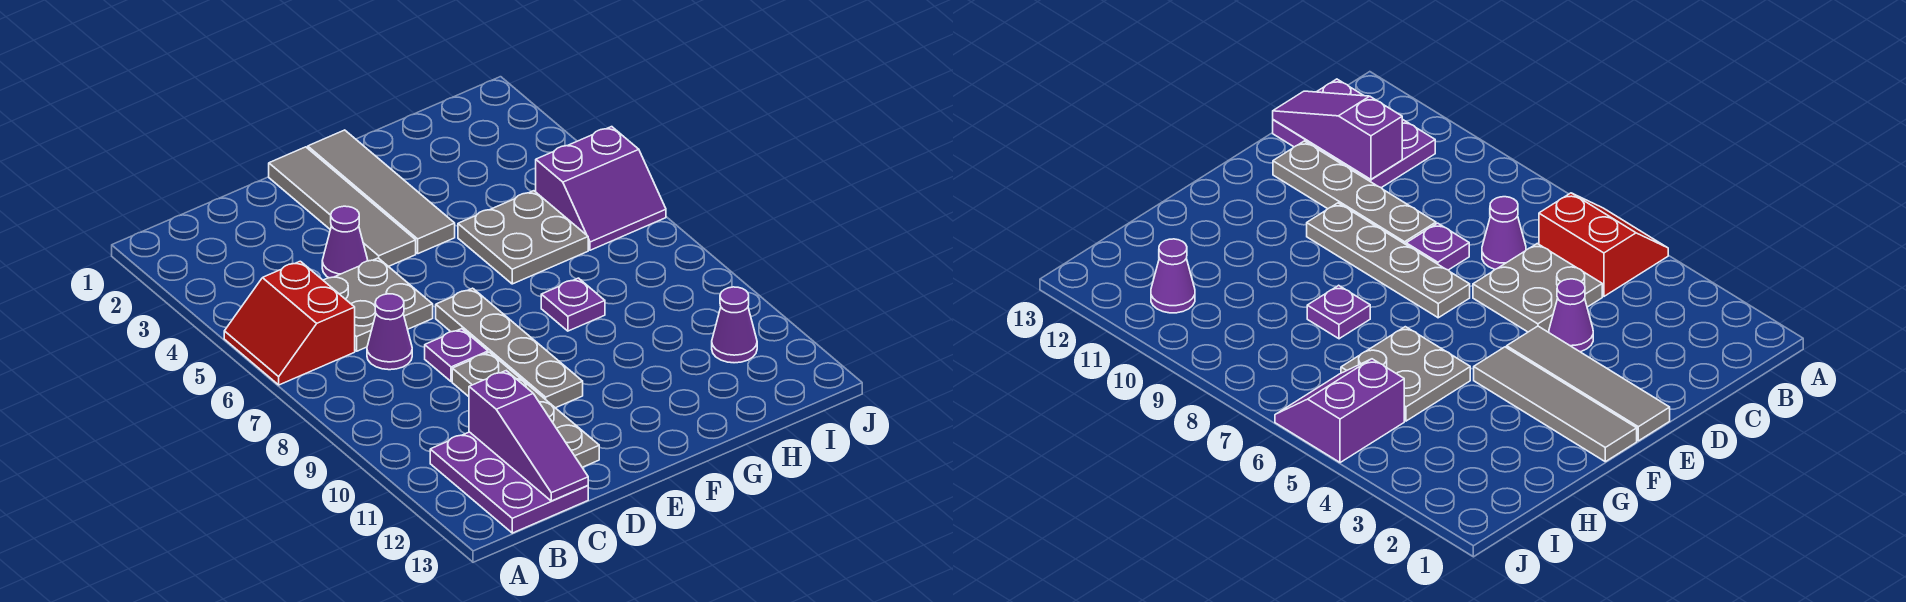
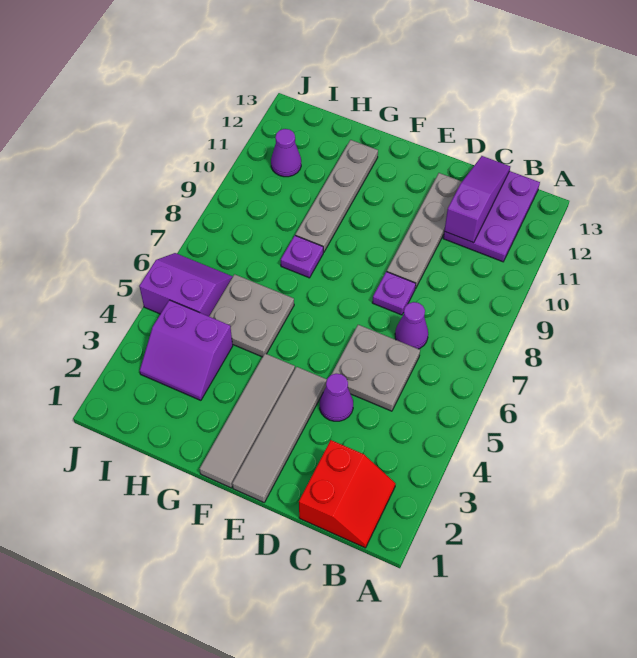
red 2x2 slope [224,261,355,385] -> red 2x2 slope moved to [299,440,396,548]
grey 1x4 plate [436,288,583,408] -> grey 1x4 plate moved to [295,140,378,252]
none -> purple 2x2 slope [140,300,233,400]

